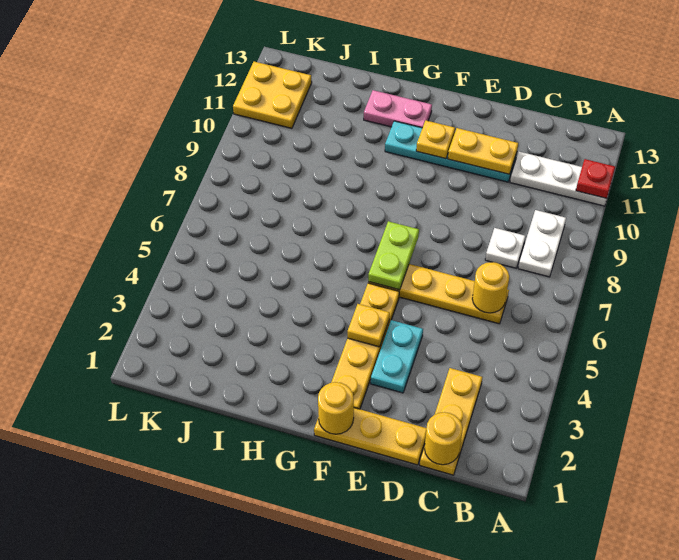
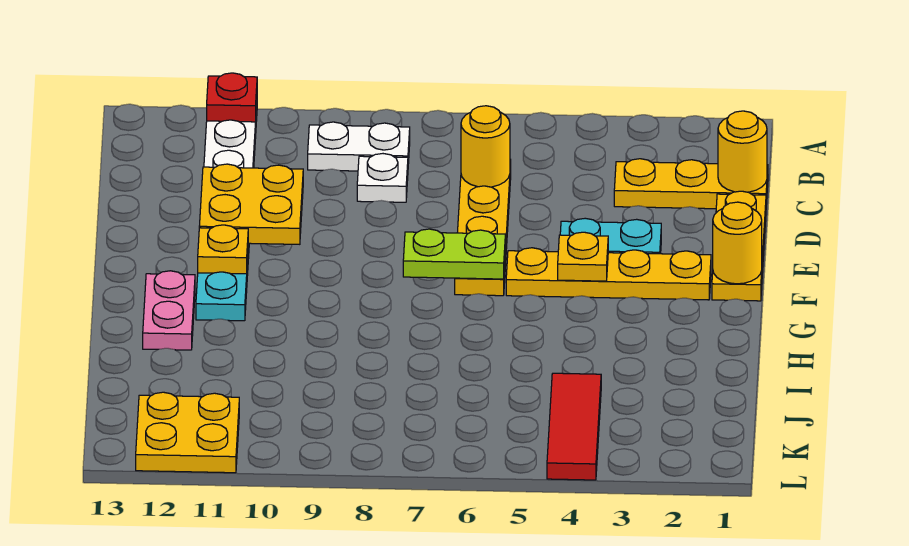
yellow 1x2 plate [448,128,518,174] -> yellow 2x2 plate [199,164,303,244]
none -> red 1x3 tile [547,373,601,480]

